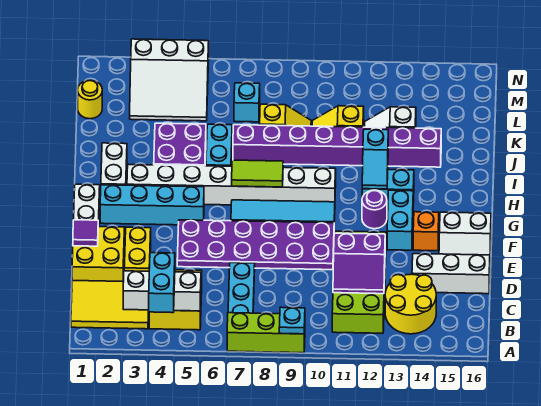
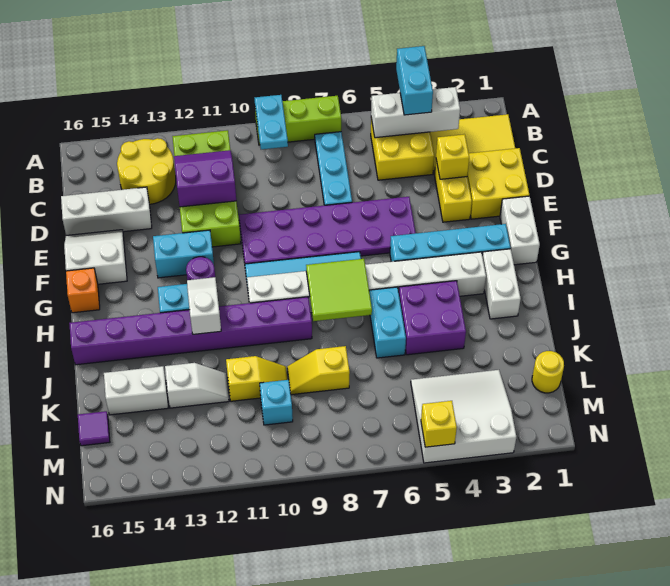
cyan 1x1 plate [279,307,305,334] -> cyan 1x2 plate [255,95,288,149]
none -> yellow 1x1 brick [436,134,469,179]
purple 1x1 tile [73,220,98,246] -> purple 1x1 tile moved to [78,411,110,446]
cyan 1x2 brick [387,190,413,250] -> cyan 1x2 brick turned to [153,230,214,278]
orange 1x1 brick [413,212,439,251] -> orange 1x1 brick moved to [66,268,100,313]
lime 1x2 tile [232,160,283,187] -> lime 2x2 tile [306,259,372,321]
cyan 1x2 slope [362,129,388,189] -> white 1x2 slope [187,277,221,334]
purple 1x8 brick [233,125,441,167] -> purple 1x8 brick moved to [69,297,312,365]
none -> white 1x2 brick [104,366,168,415]
cyan 1x1 brick [234,83,260,122] -> cyan 1x1 brick moved to [260,380,293,425]
none -> yellow 1x1 brick [421,401,457,447]

